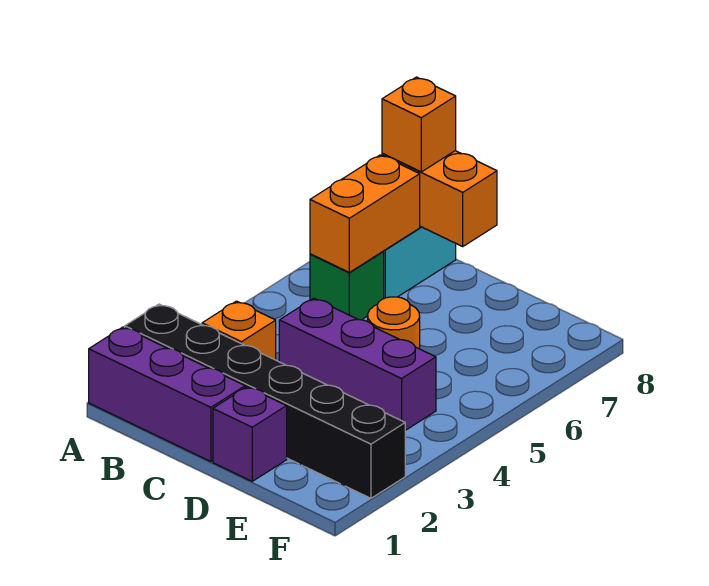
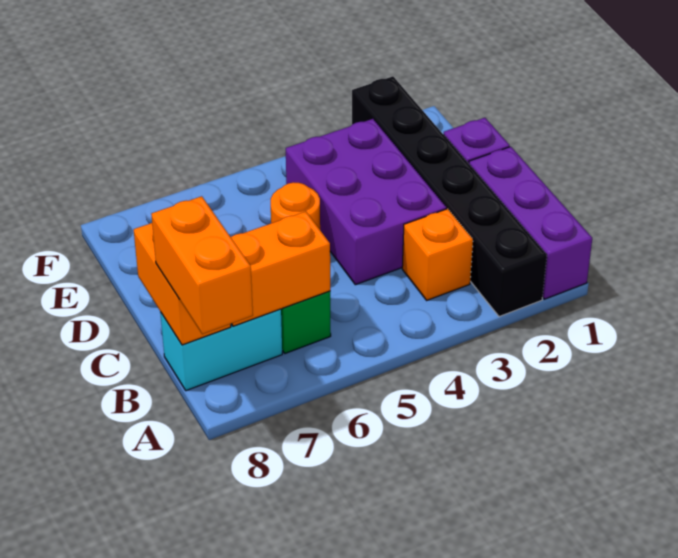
orange 1x1 brick [382,77,456,172] -> orange 1x2 brick [151,196,253,334]
purple 1x3 brick [279,298,436,430] -> purple 2x3 brick [286,119,446,285]

